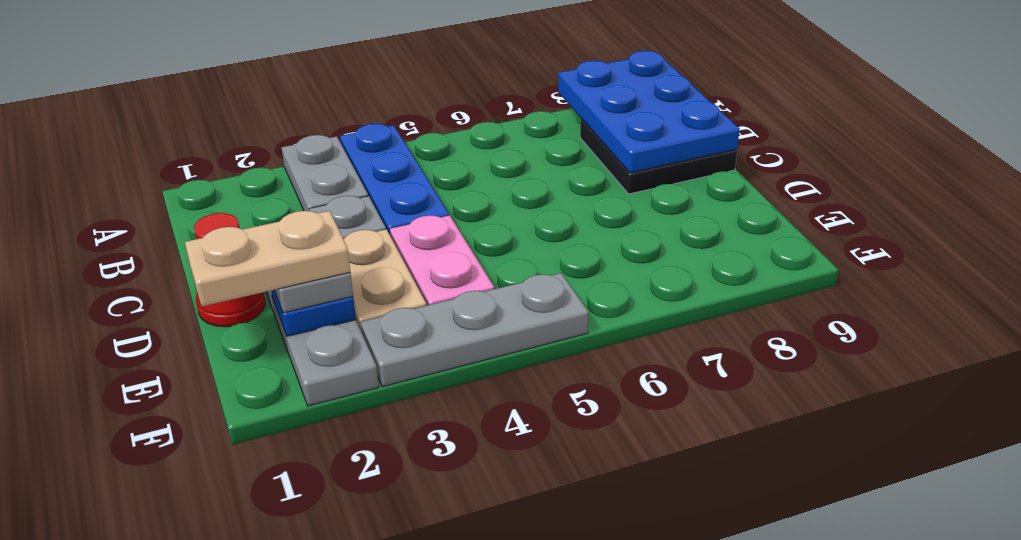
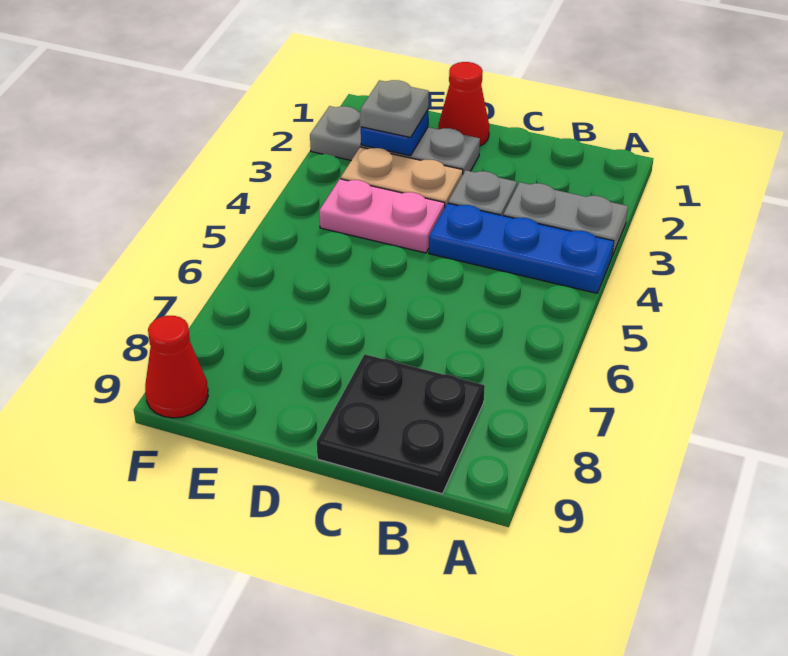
blue 2x3 plate [558,51,740,173] -> none
tan 1x2 plate [185,211,350,306] -> none
grey 1x3 plate [361,273,589,387] -> none
none -> red 1x1 cone [145,316,208,418]

